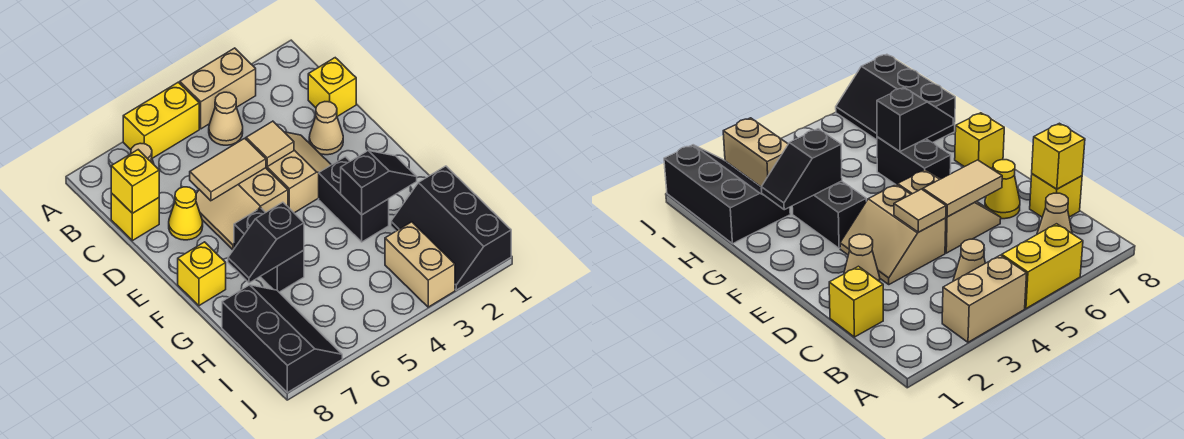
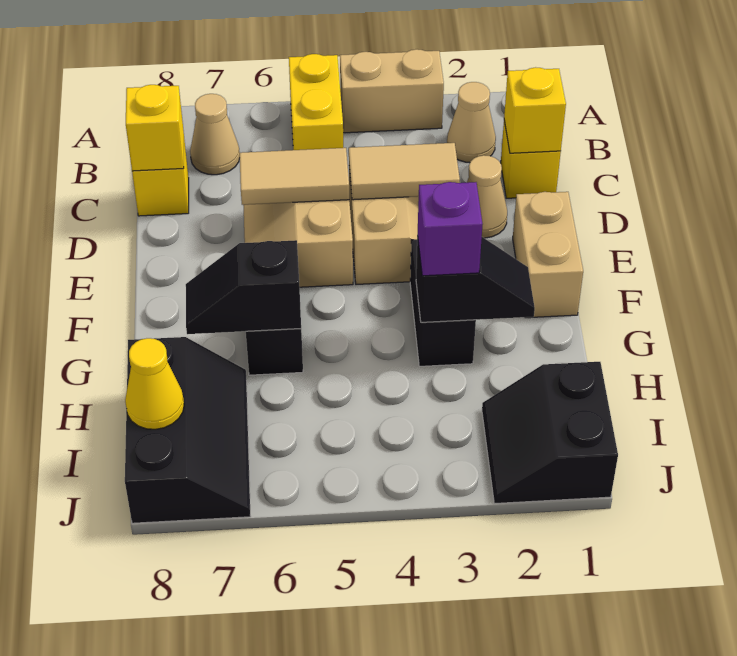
yellow 1x2 brick [123,82,199,158] -> yellow 1x2 brick turned to [289,54,343,150]
tan 1x1 cone [209,92,243,145] -> tan 1x1 cone moved to [447,82,496,163]
tan 1x1 tile [246,121,294,166] -> tan 1x2 tile [349,143,460,200]
yellow 1x1 cone [169,187,203,240] -> yellow 1x1 cone moved to [125,338,184,429]
yellow 1x1 brick [178,242,226,306] -> yellow 1x1 brick moved to [504,67,566,153]
none -> purple 1x1 brick [418,182,483,276]
black 2x3 slope [391,166,511,290] -> black 2x2 slope [482,362,618,503]
tan 1x2 brick [385,222,455,307] -> tan 1x2 brick moved to [513,192,583,318]

